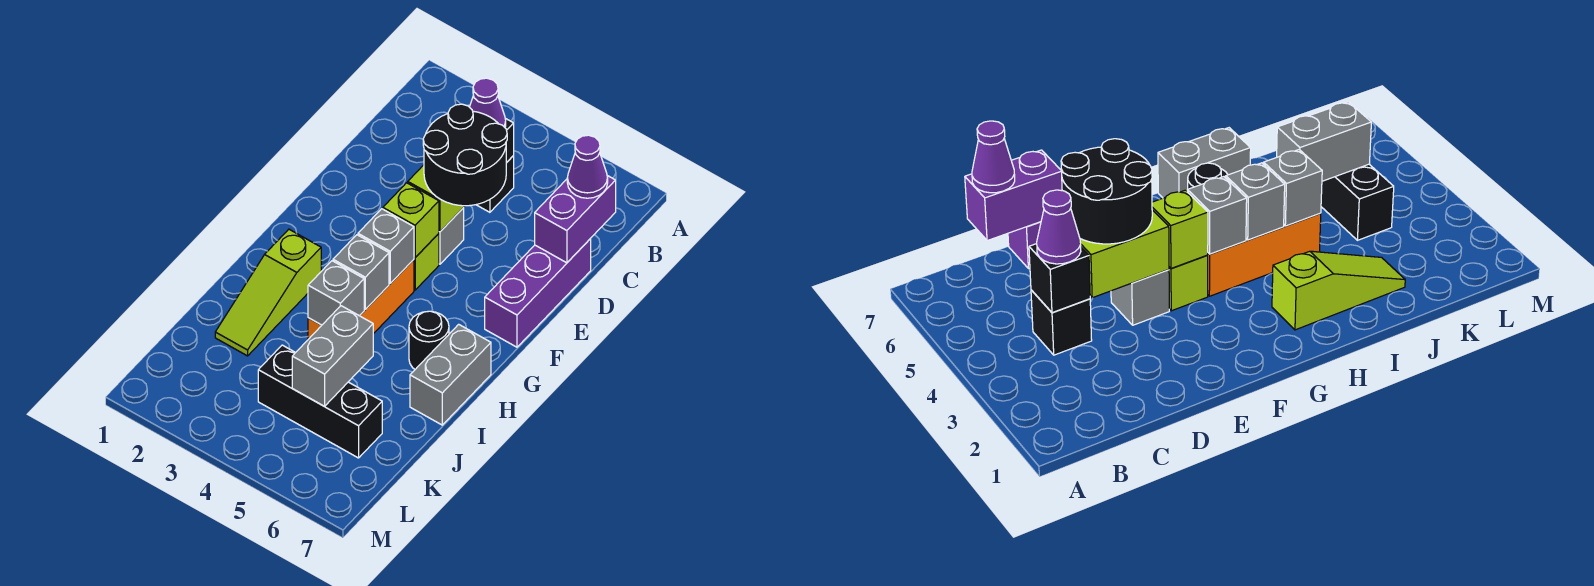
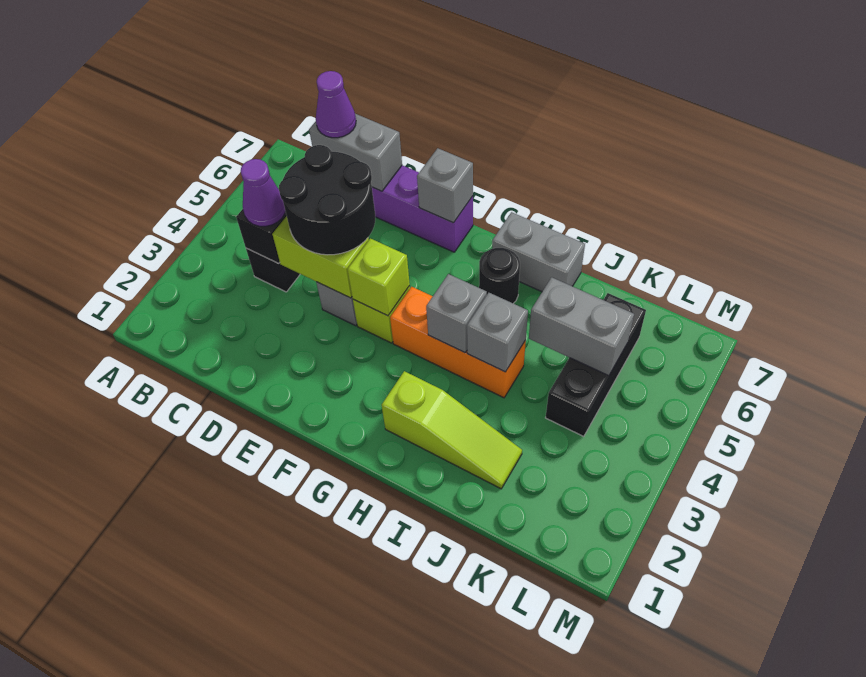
purple 1x2 brick [535,176,616,263] -> grey 1x2 brick [309,114,402,191]
grey 1x1 brick [358,209,414,283] -> grey 1x1 brick moved to [417,148,473,223]

